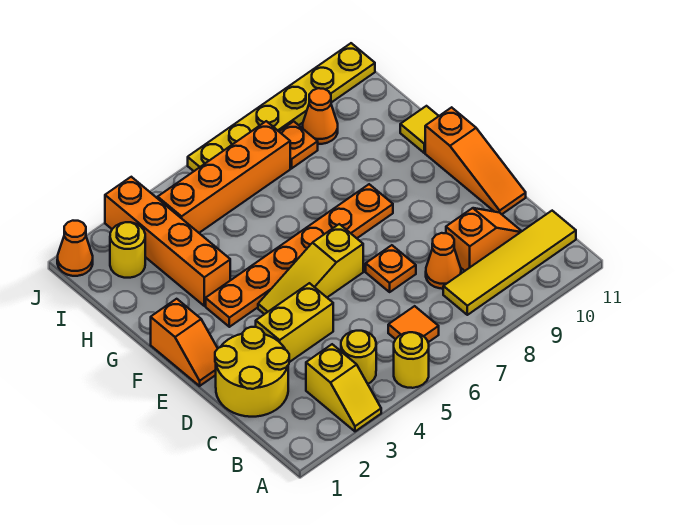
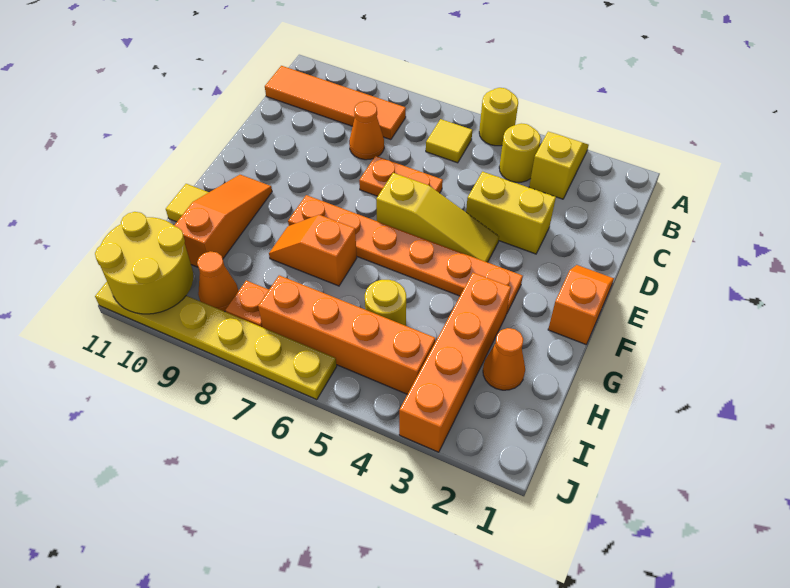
orange 1x1 tile [388,306,439,342] -> yellow 1x1 tile [426,119,472,163]
yellow 1x4 tile [443,211,576,315] -> orange 1x4 tile [265,66,406,140]
yellow 2x2 round brick [215,327,289,417] -> yellow 2x2 round brick moved to [95,212,193,314]
orange 1x2 slope [446,208,522,271] -> orange 1x2 slope moved to [269,215,357,286]
orange 1x1 plate [366,245,416,292] -> orange 1x2 plate [359,156,443,196]
orange 1x3 slope [425,107,526,214] -> orange 1x3 slope moved to [174,175,272,267]
yellow 1x1 round brick [110,222,145,278] -> yellow 1x1 round brick moved to [365,280,406,326]
orange 1x1 cone [57,221,93,276] -> orange 1x1 cone moved to [483,328,525,390]

